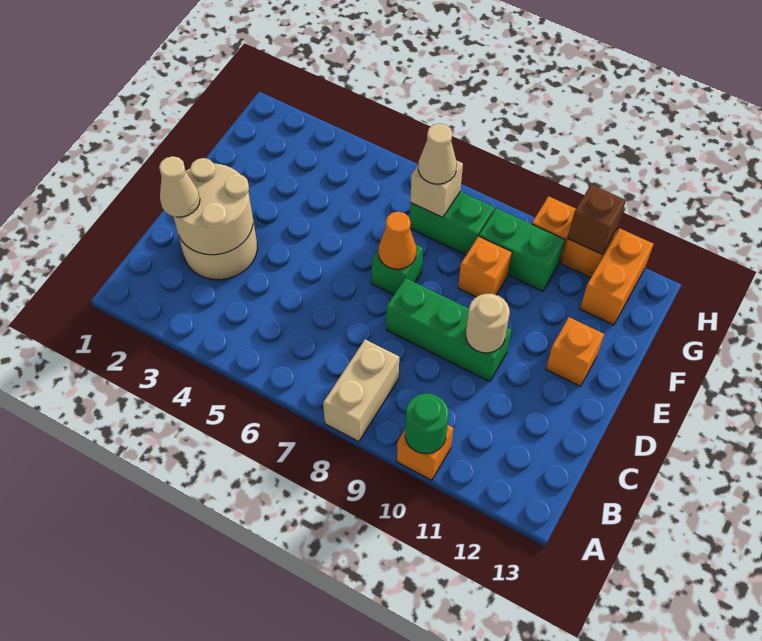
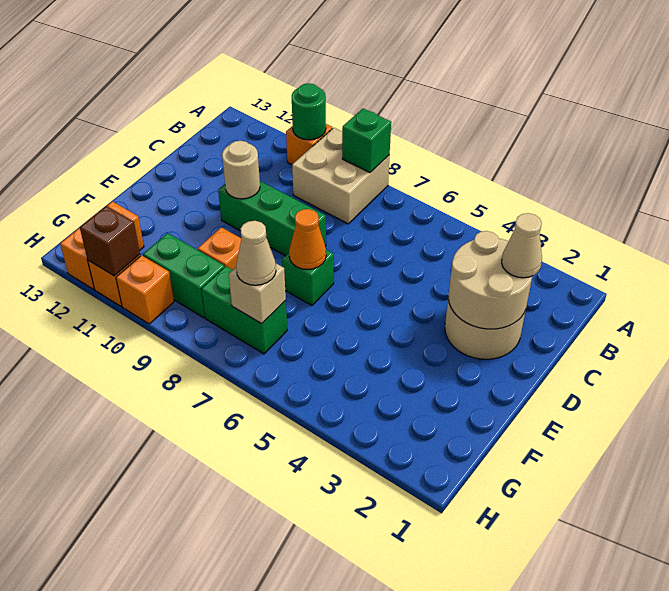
tan 1x2 brick [323,339,399,442] -> tan 2x2 brick [292,128,390,224]
none -> green 1x1 brick [342,109,391,173]
orange 1x1 brick [546,317,604,386] -> none

